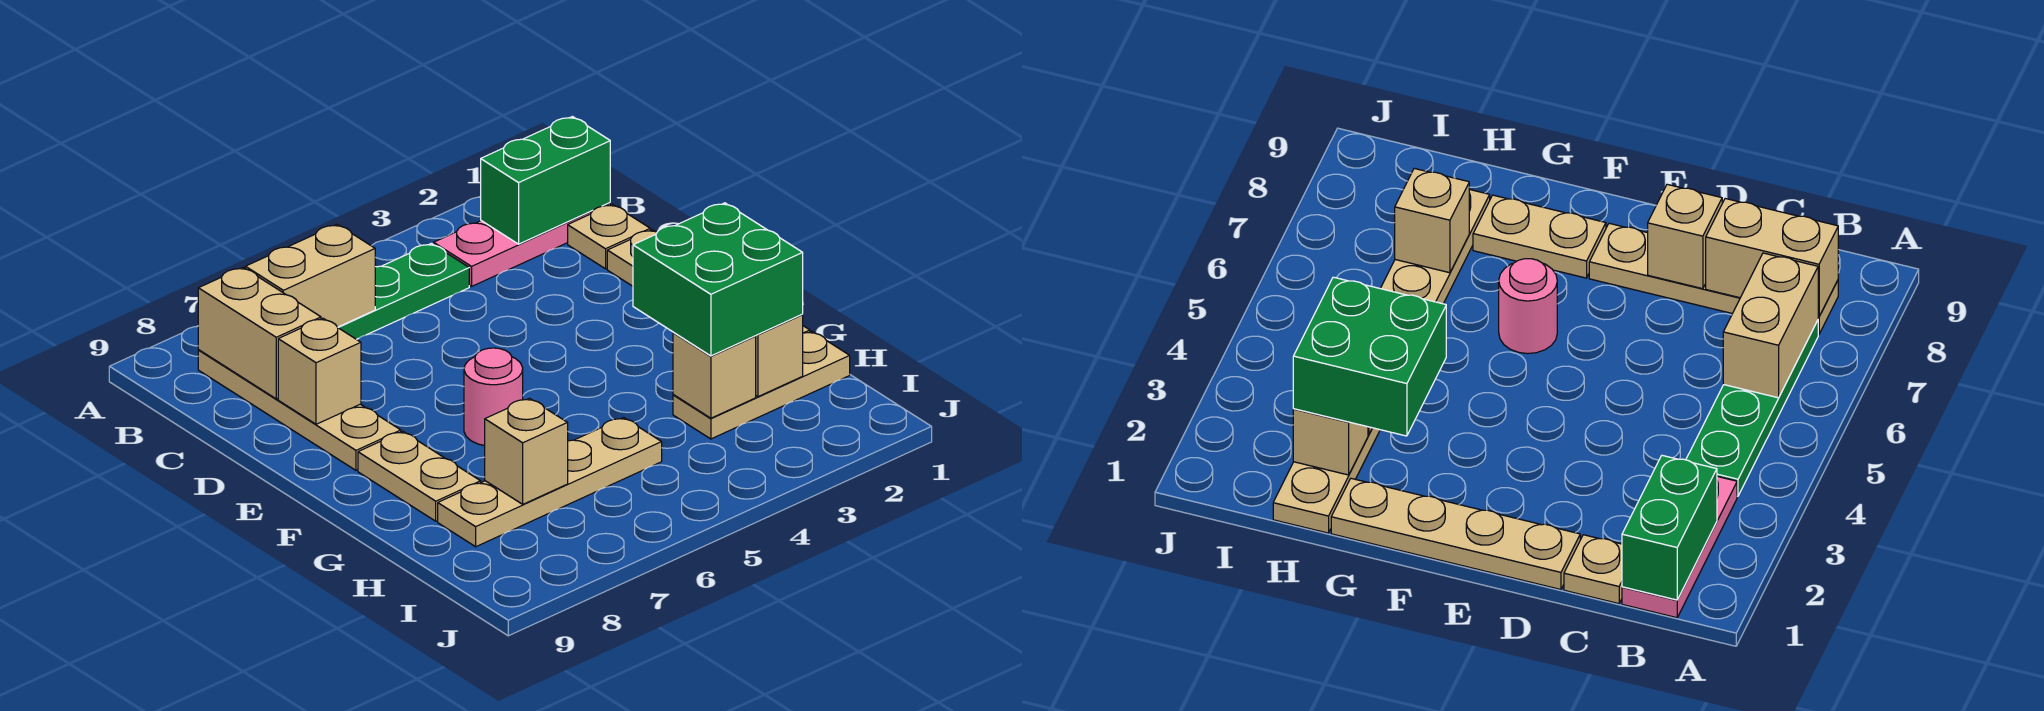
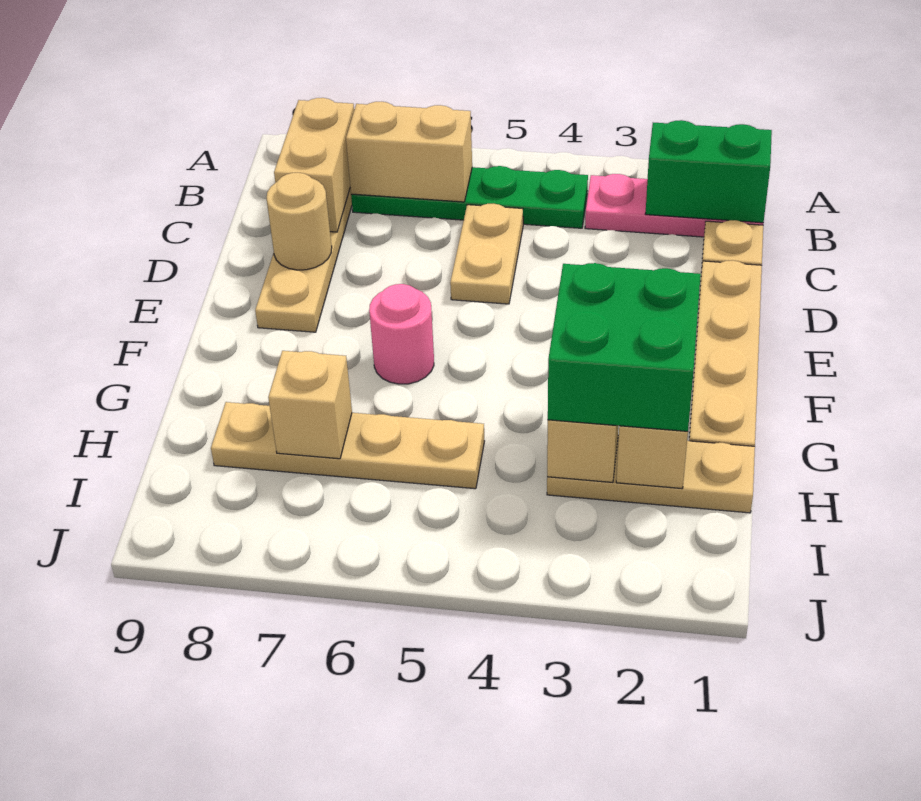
tan 1x1 brick [278,318,361,424] -> tan 1x1 round brick [267,173,332,270]
tan 1x2 plate [358,431,481,521] -> tan 1x2 plate moved to [450,204,523,304]

